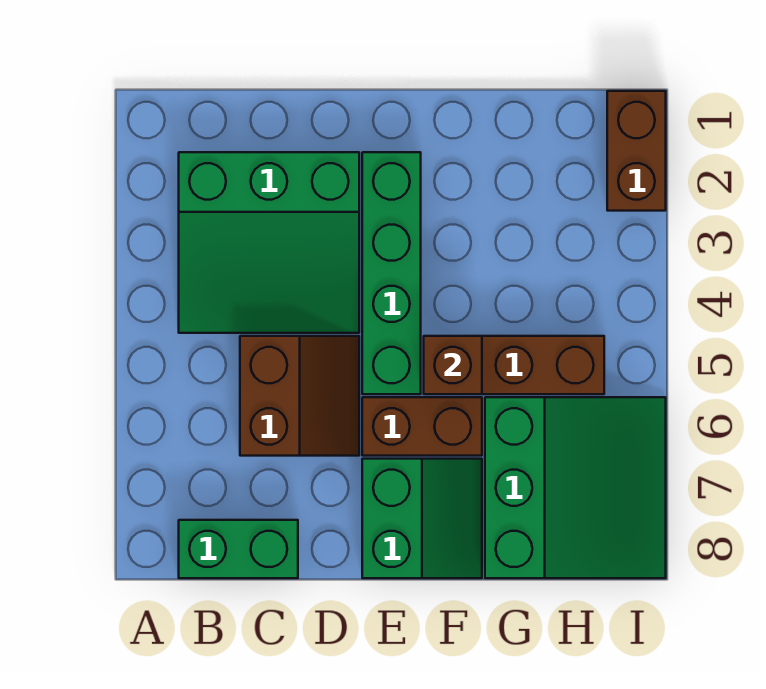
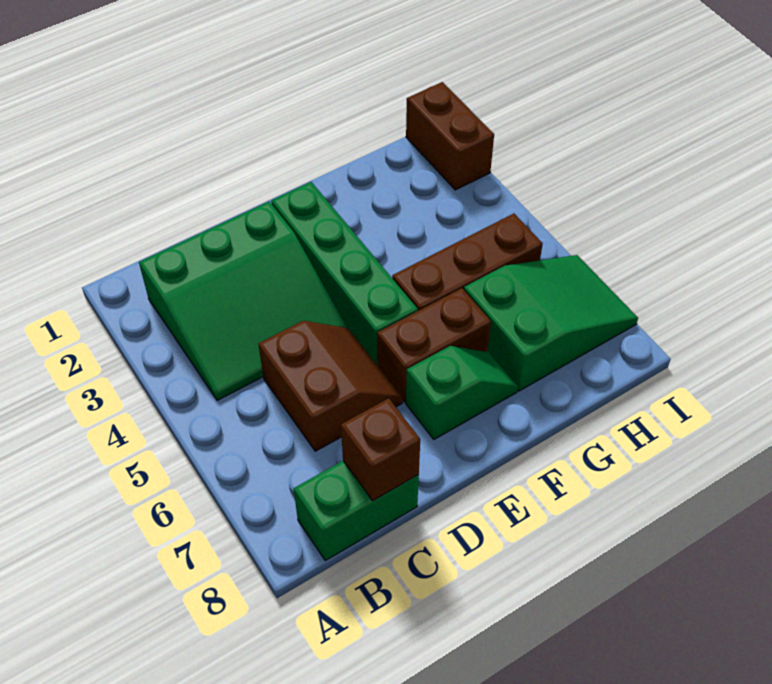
green 2x2 slope [362,459,482,578] -> green 1x2 slope [406,346,518,439]
brown 1x1 brick [424,336,482,394] -> brown 1x1 brick moved to [341,398,420,501]
green 3x3 slope [485,397,666,578] -> green 2x3 slope [464,255,638,391]

